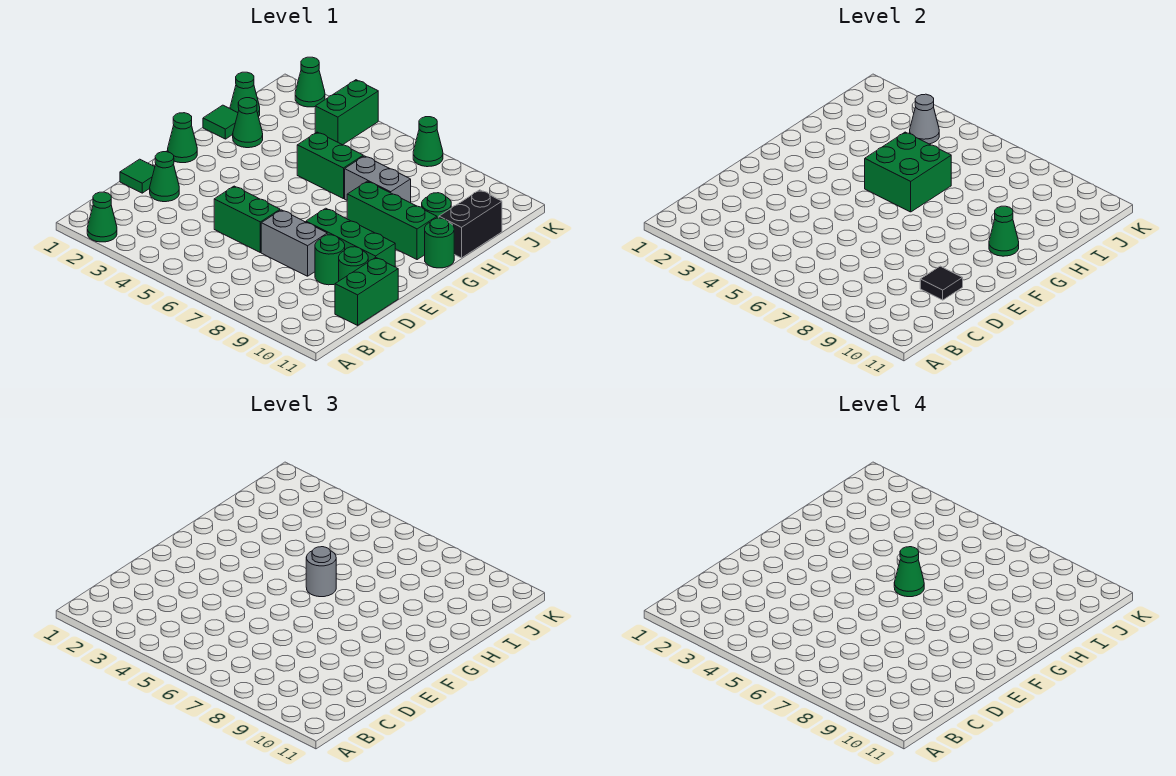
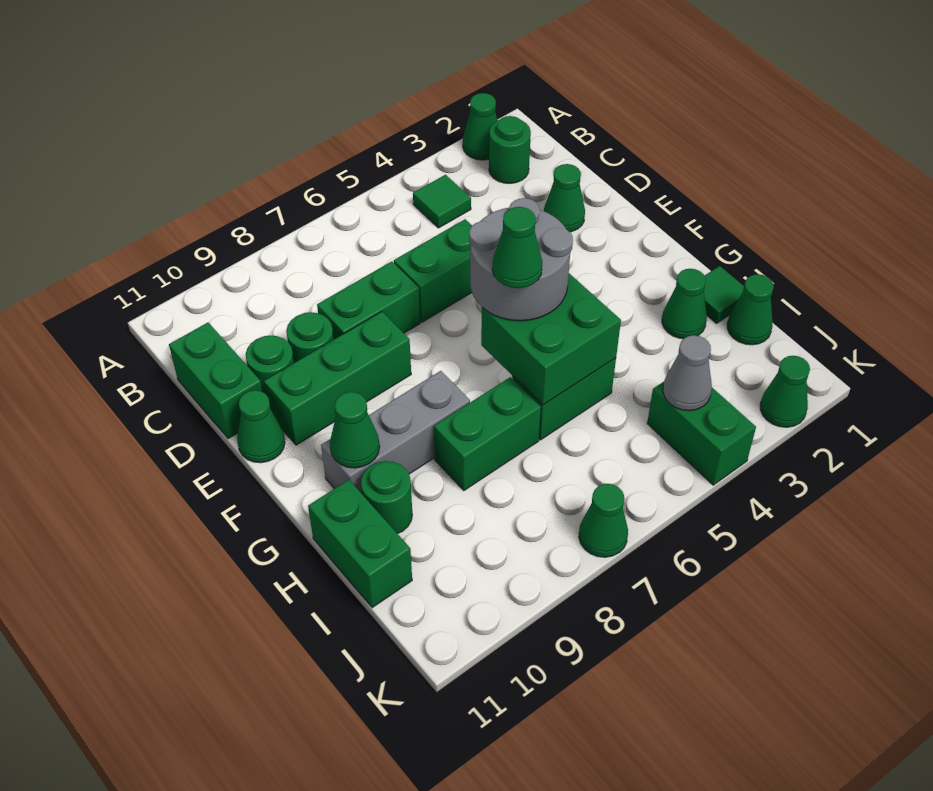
green 1x1 tile [120,159,155,193] -> green 1x1 tile moved to [413,175,471,228]
grey 1x2 brick [261,210,327,276] -> green 1x2 brick [317,261,420,339]
black 1x1 tile [920,266,963,300] -> none
green 1x1 cone [168,113,197,163] -> green 1x1 cone moved to [237,390,285,463]
grey 1x1 round brick [306,547,336,597] -> grey 2x2 round brick [469,198,573,321]
green 1x3 brick [347,181,437,260] -> grey 1x3 brick [321,371,470,494]
green 1x1 round brick [425,218,454,268] -> green 1x1 round brick moved to [489,116,531,183]
grey 1x2 brick [345,156,411,203] -> green 1x2 brick [434,377,541,490]
black 1x2 brick [439,190,502,258] -> green 1x2 brick [308,480,412,608]

